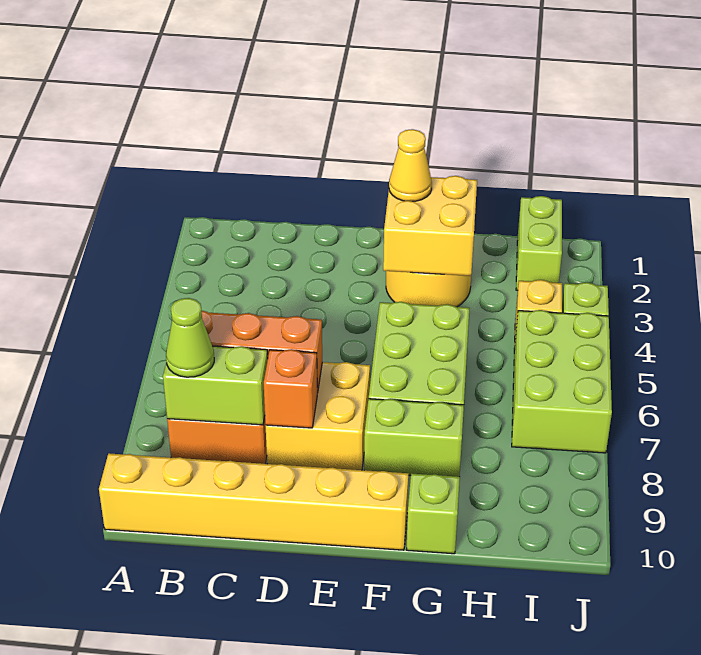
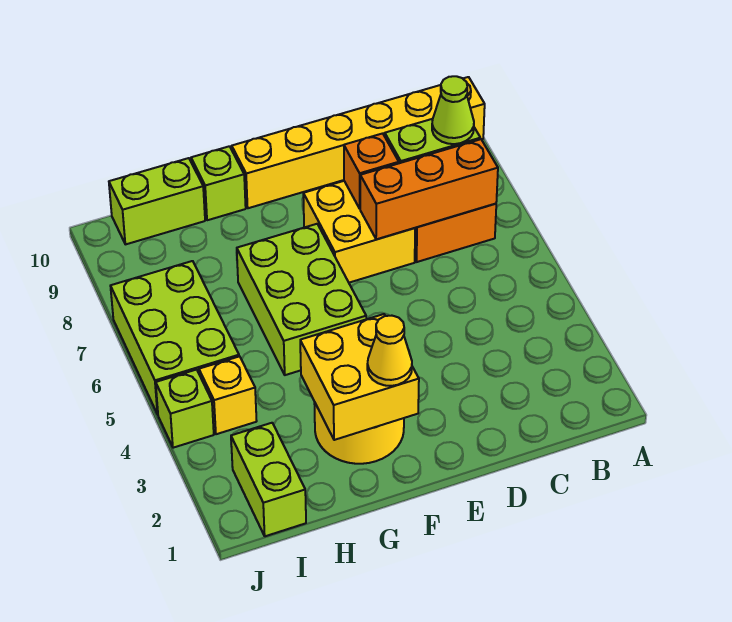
lime 1x2 brick [364,399,464,477] -> lime 1x2 brick moved to [109,158,205,244]

